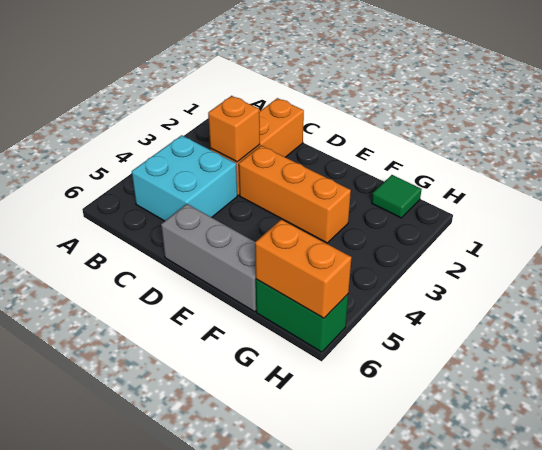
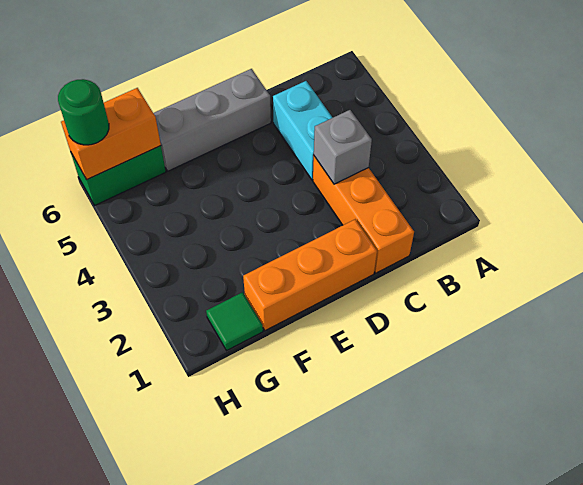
cyan 2x2 brick [132,135,237,221] -> cyan 1x2 brick [273,81,333,180]
orange 1x1 brick [208,96,260,162] -> grey 1x1 brick [314,110,372,184]
orange 1x3 brick [239,146,351,243] -> orange 1x3 brick moved to [243,219,377,331]
none -> green 1x1 round brick [58,79,109,145]

